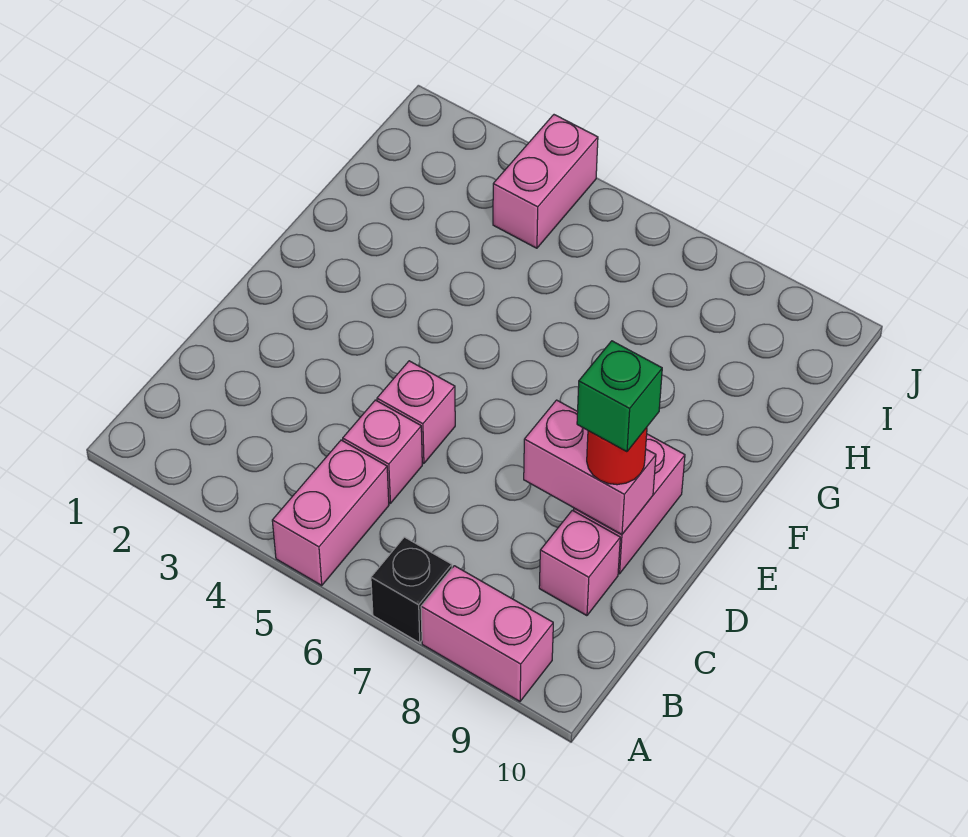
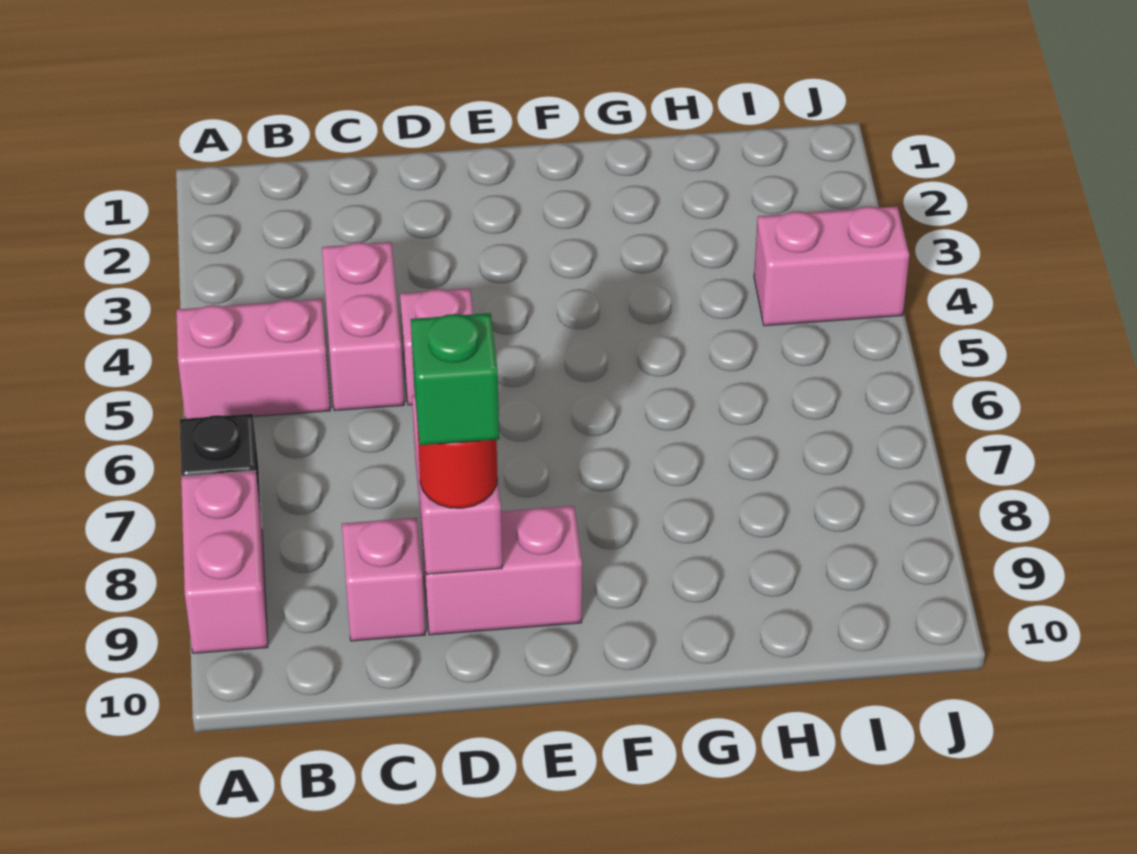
pink 1x1 brick [343,400,422,503] -> pink 1x2 brick [322,242,404,411]

